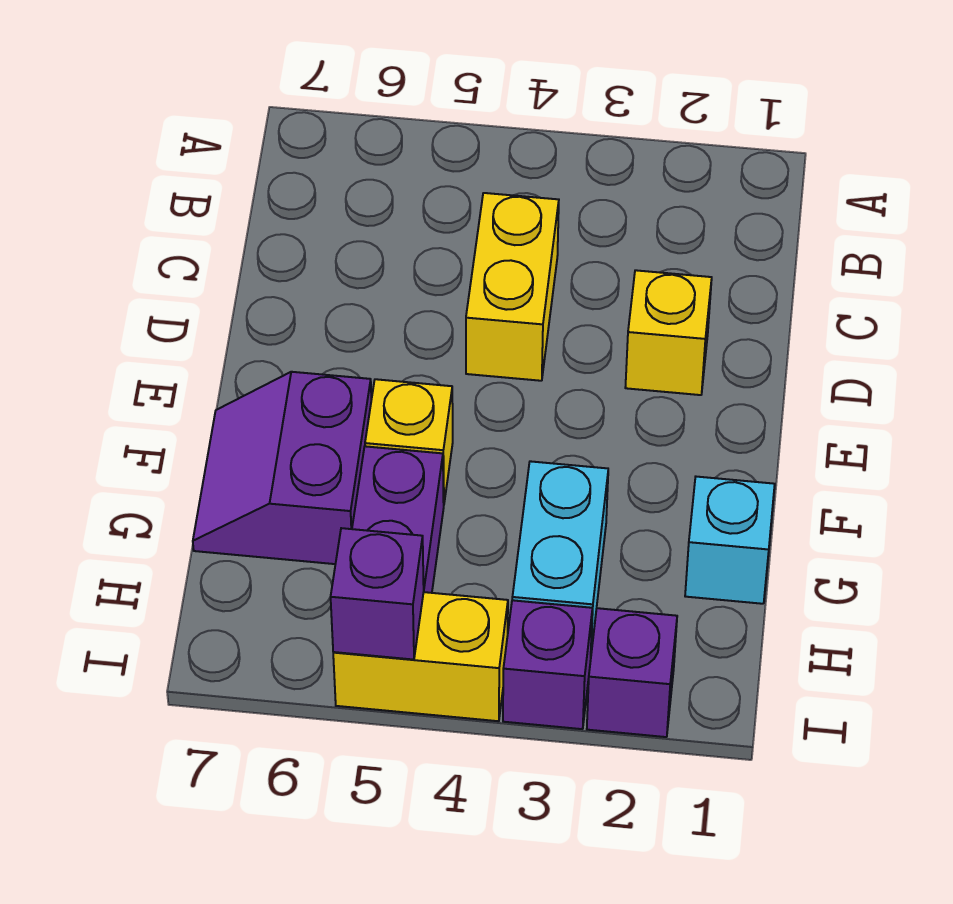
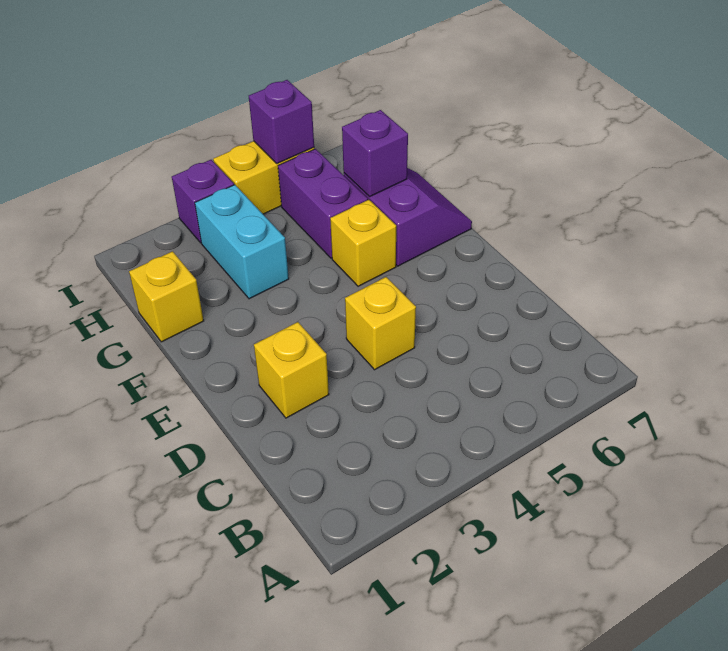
yellow 1x2 brick [466,193,559,381] -> yellow 1x1 brick [345,277,416,370]
cyan 1x1 brick [685,477,775,604] -> yellow 1x1 brick [129,251,204,342]
purple 1x1 brick [587,608,677,737] -> purple 1x1 brick moved to [342,110,408,196]

